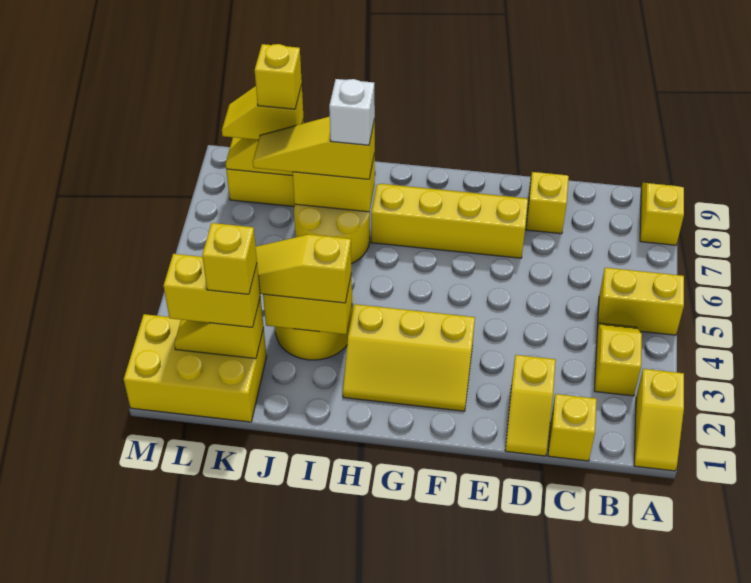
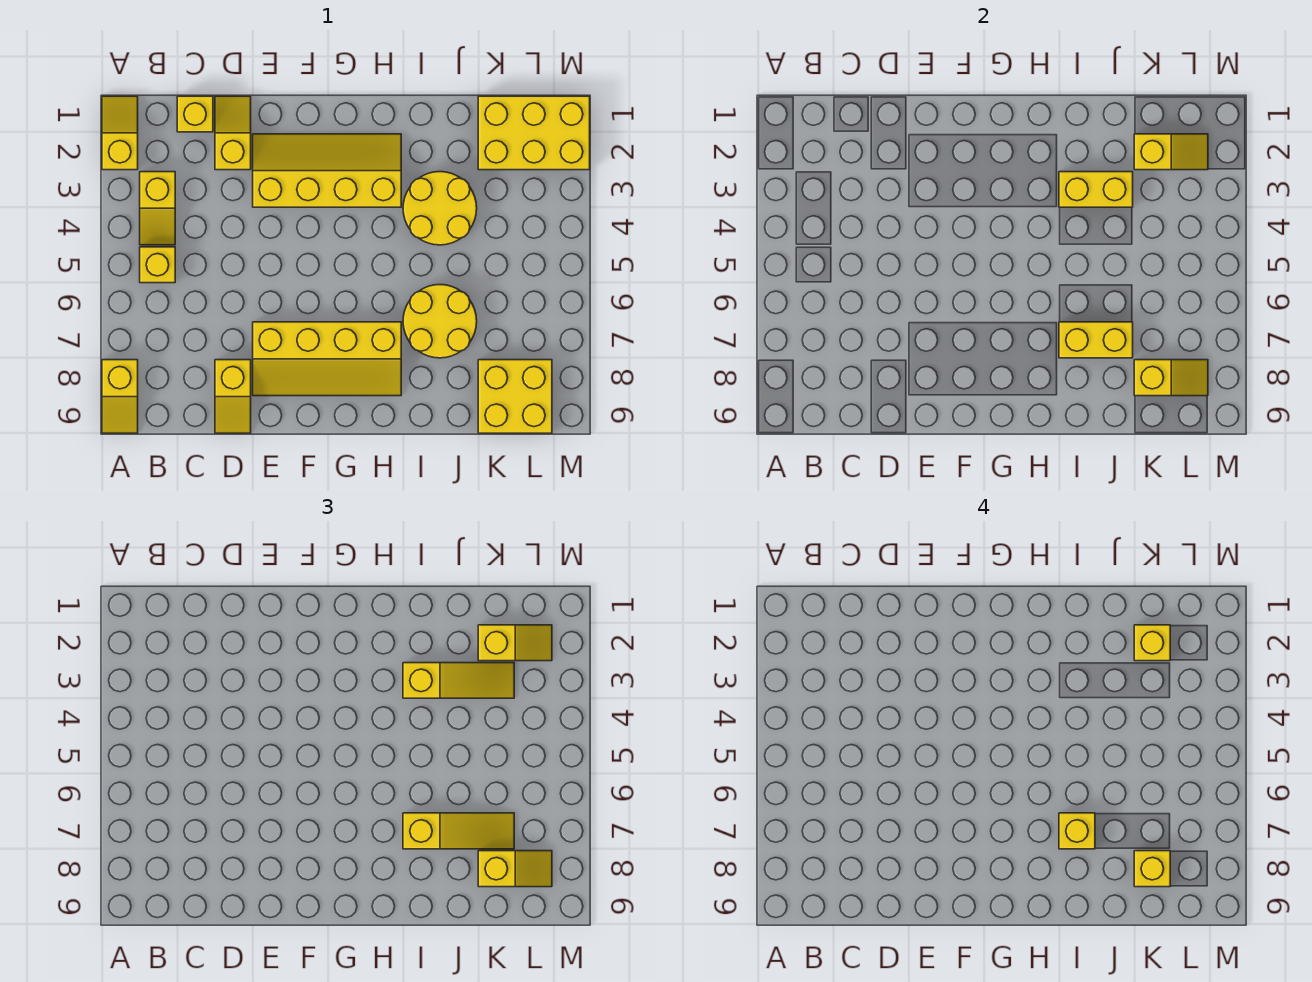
yellow 1x2 brick [598,268,684,335] -> yellow 1x1 brick [140,247,175,283]
yellow 2x3 slope [343,304,475,411] -> yellow 2x4 slope [253,134,401,207]
white 1x1 brick [329,79,375,145] -> yellow 1x1 brick [1059,813,1095,849]
yellow 1x2 brick [164,254,260,327] -> yellow 1x2 slope [478,625,552,661]

